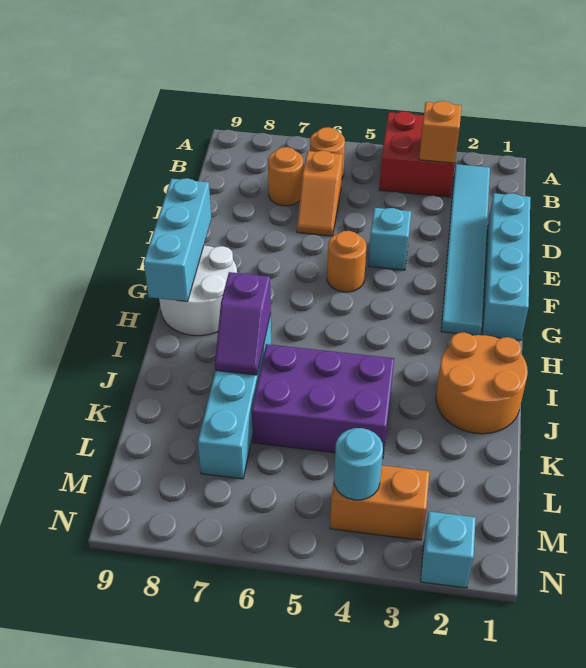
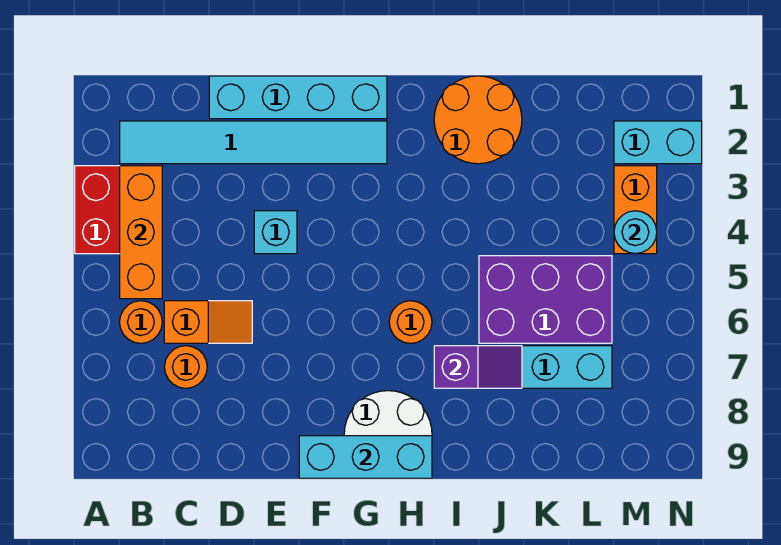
orange 1x1 brick [419,101,461,163] -> orange 1x3 brick [120,166,162,299]
orange 1x1 round brick [327,231,366,292] -> orange 1x1 round brick moved to [389,301,432,343]
purple 2x3 brick [252,344,394,458] -> purple 2x3 brick turned to [479,256,612,343]
cyan 1x1 brick [421,511,476,588] -> cyan 1x2 brick [614,121,702,164]

